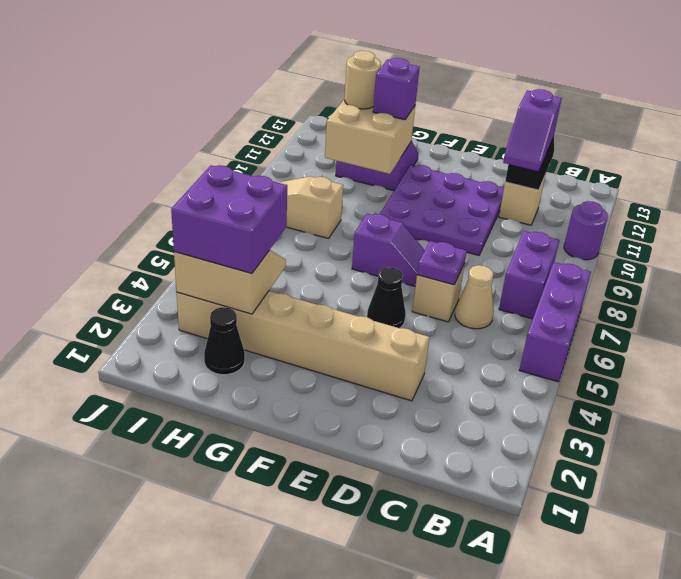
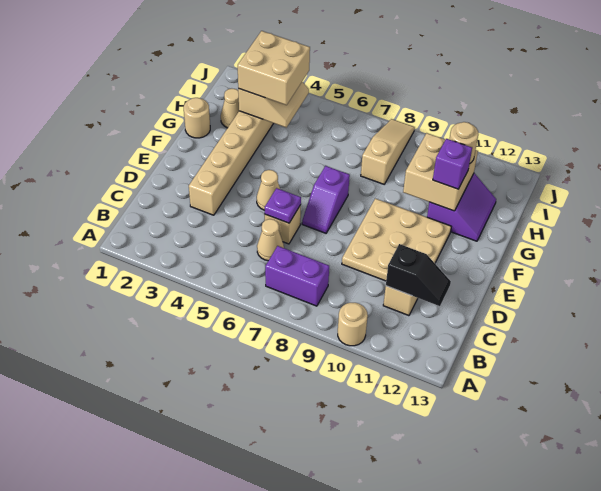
purple 1x3 brick [520,262,591,382] -> none
purple 1x1 round brick [564,201,608,260] -> tan 1x1 round brick [338,303,368,346]
purple 1x2 slope [503,89,562,171] -> none
purple 3x3 plate [380,165,504,255] -> tan 3x3 plate [342,199,451,281]
black 1x1 cone [367,267,406,328] -> tan 1x1 cone [257,170,280,210]
none -> tan 1x1 round brick [184,98,210,138]
black 1x1 cone [204,307,245,375] -> tan 1x1 cone [221,89,239,128]
purple 2x2 brick [171,165,287,273] -> tan 2x2 brick [238,31,310,105]

